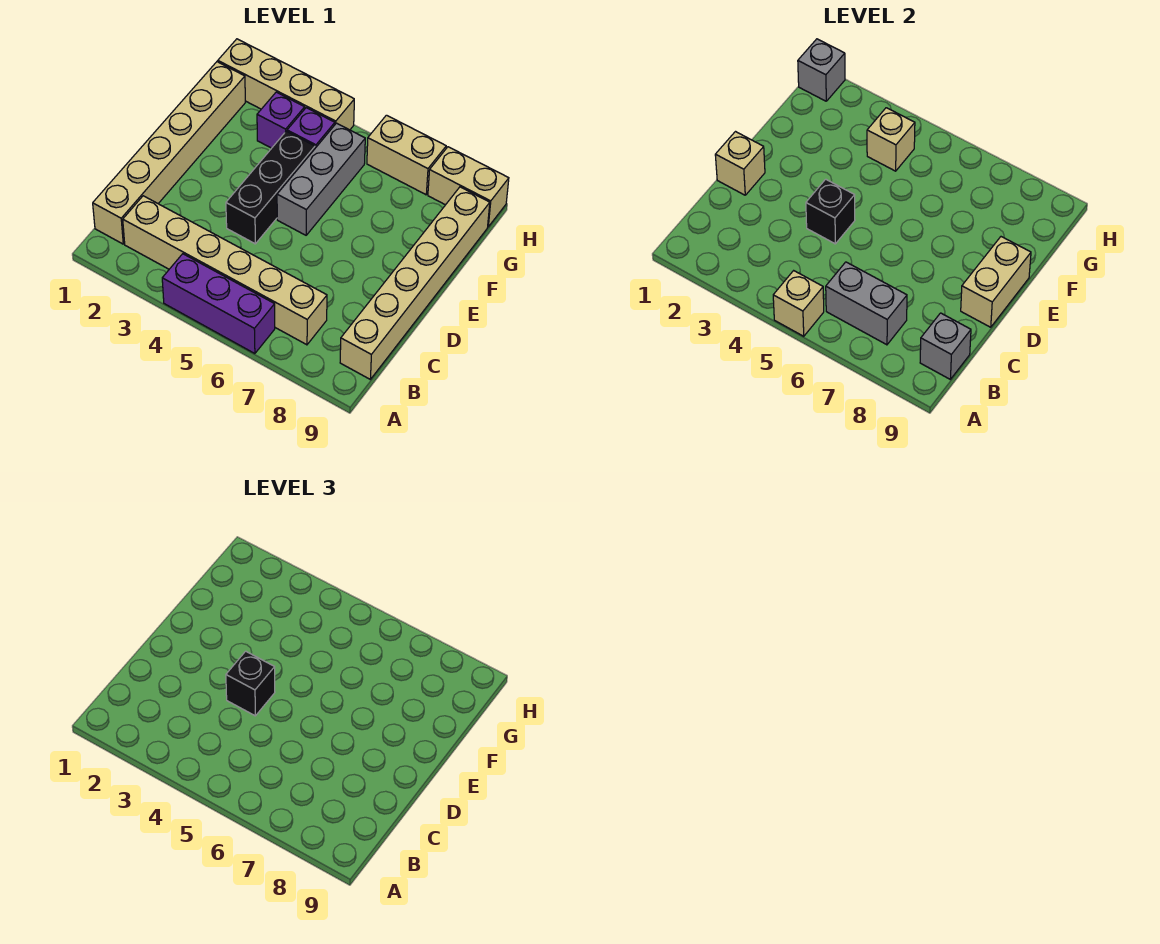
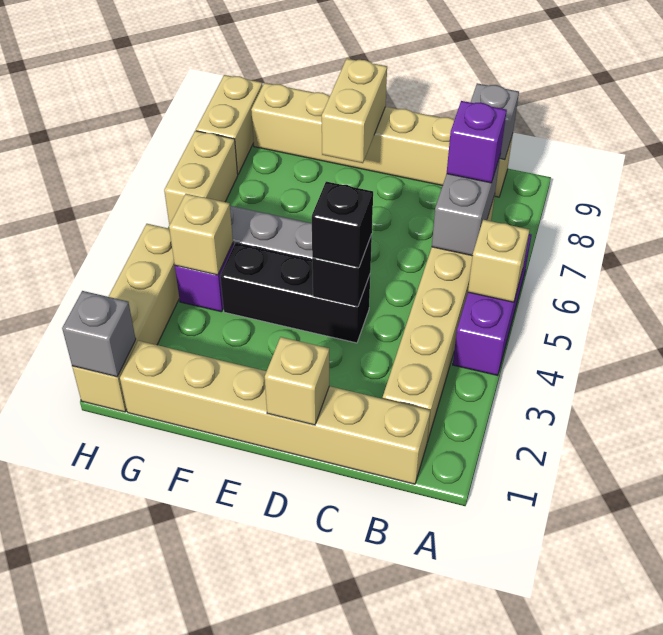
tan 1x2 brick [961,237,1031,327] -> tan 1x2 brick turned to [322,59,387,163]
purple 1x1 brick [257,92,305,148] -> purple 1x1 brick moved to [447,101,507,183]

